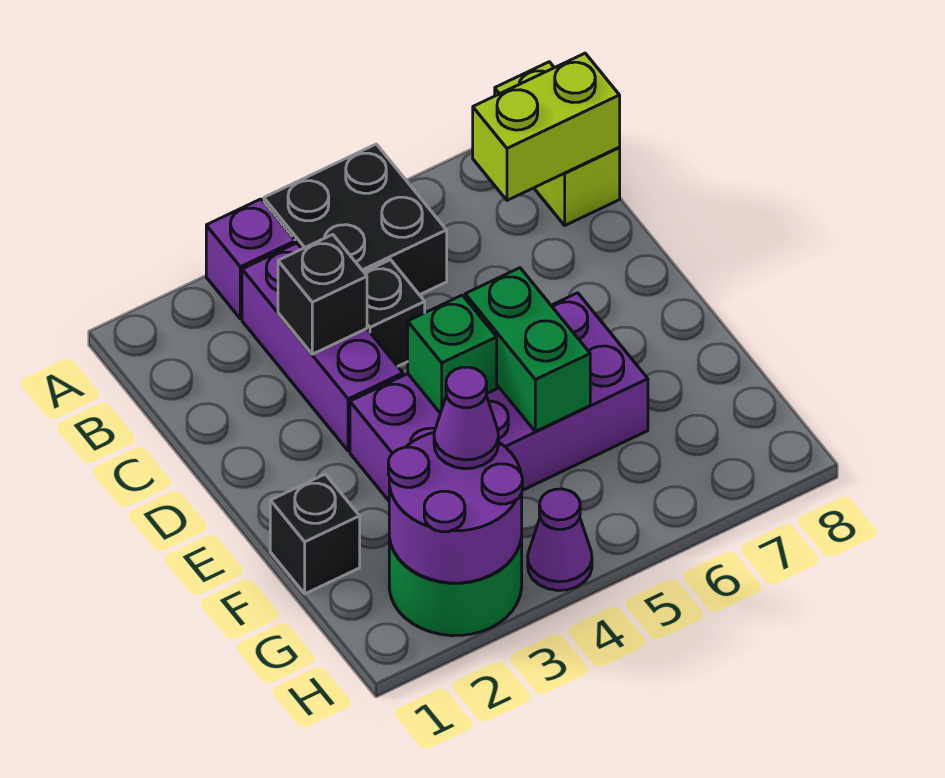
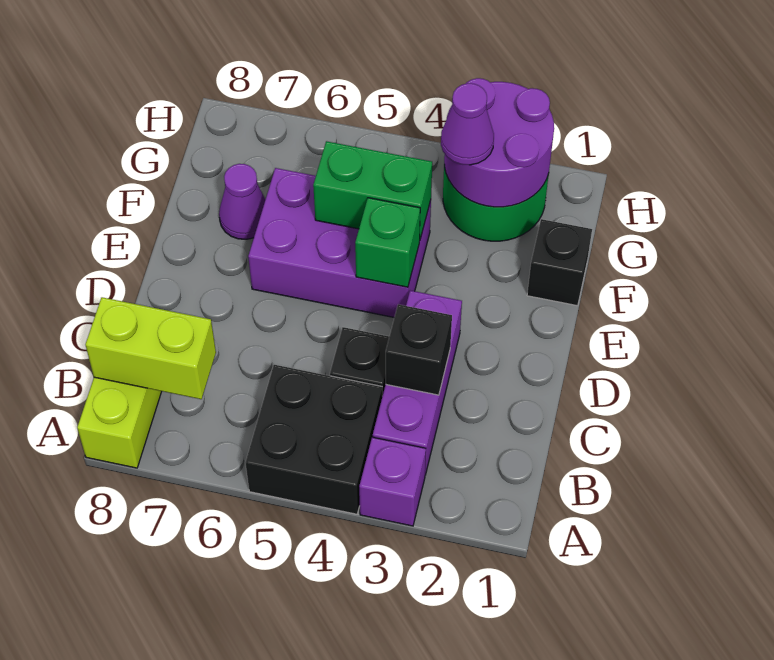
purple 2x4 brick [350,293,648,501] -> purple 2x3 brick [248,168,431,317]
green 1x2 brick [465,268,590,431] -> green 1x2 brick turned to [313,141,432,241]
purple 1x1 cone [528,489,592,590] -> purple 1x1 cone moved to [219,164,266,239]

